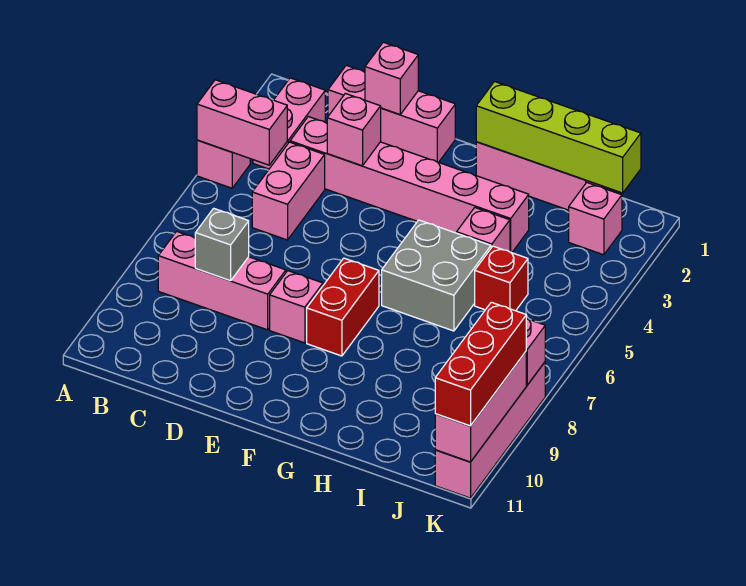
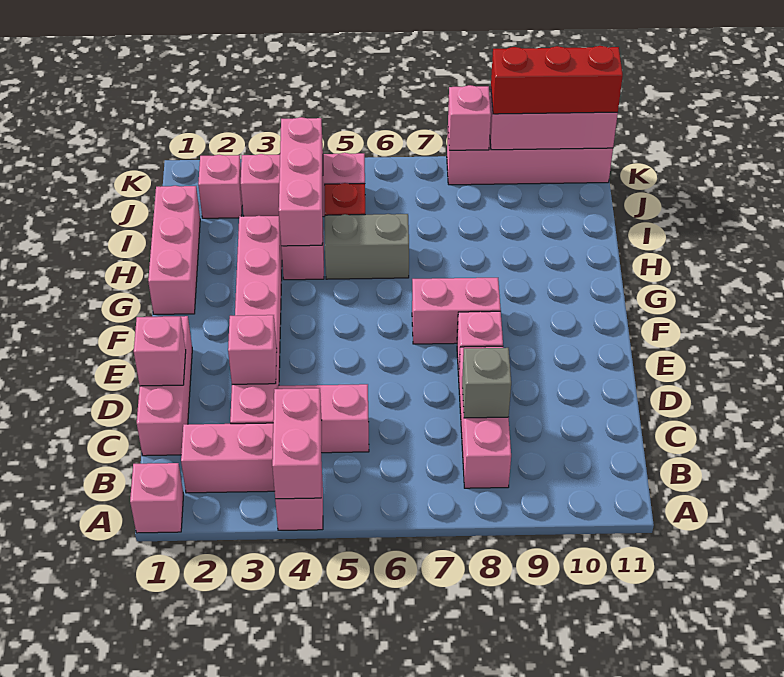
none -> pink 1x1 brick [130,463,184,533]
red 1x2 brick [307,258,379,356] -> pink 1x2 brick [412,278,501,344]
lime 1x4 brick [476,82,641,193] -> none
grey 2x2 brick [382,220,491,331] -> grey 1x2 brick [325,214,409,279]
none -> pink 1x3 brick [279,117,323,246]
none -> pink 1x3 brick [241,153,365,217]

